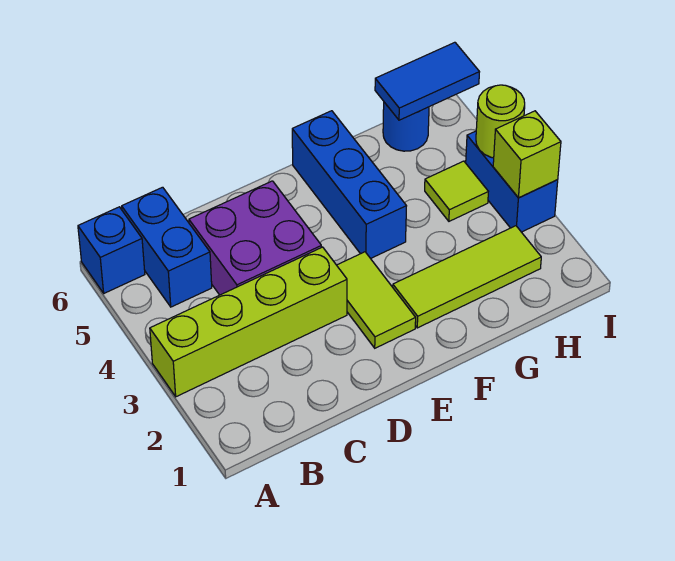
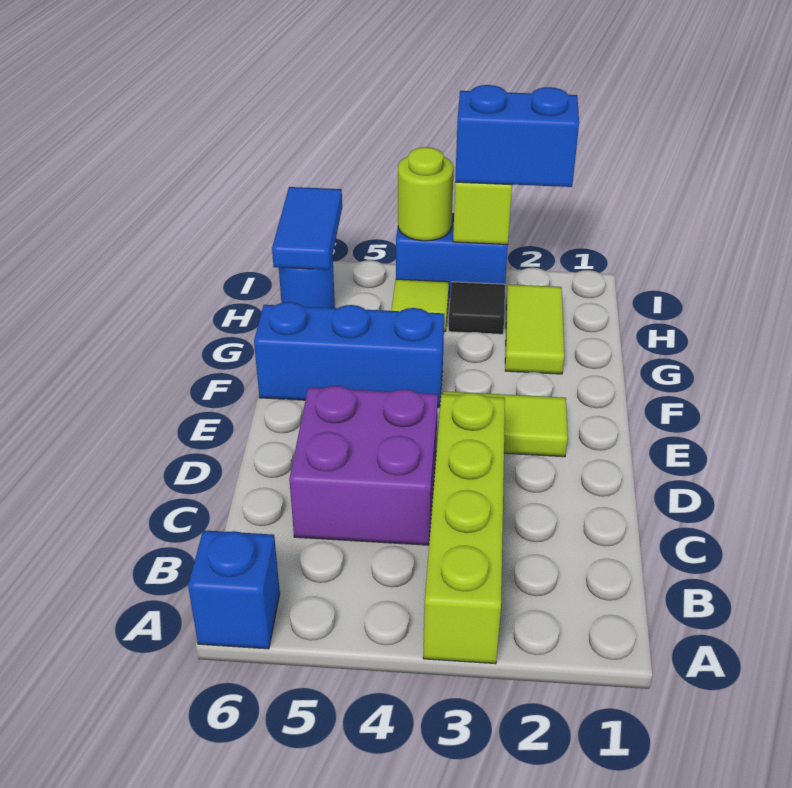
blue 1x2 brick [122,187,212,307] -> blue 1x2 brick moved to [455,85,579,187]
lime 1x3 tile [393,226,541,328] -> lime 1x2 tile [505,284,564,374]
none -> black 1x1 tile [449,282,505,334]

